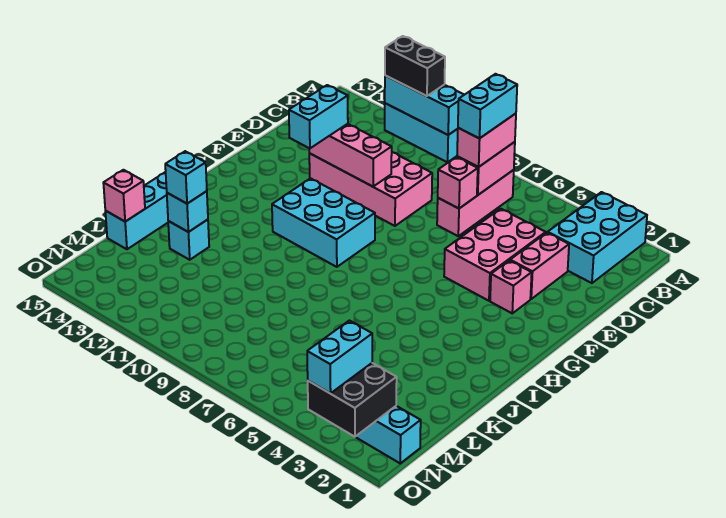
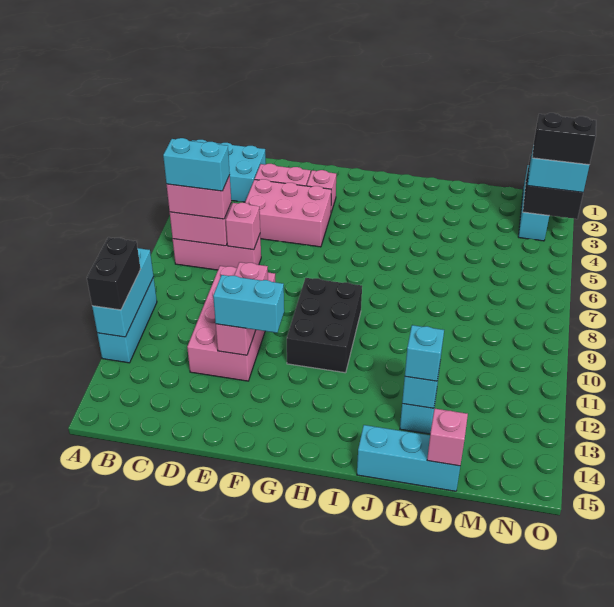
cyan 2x3 brick [272,178,375,267] -> black 2x3 brick [287,278,362,373]
none -> black 1x2 brick [532,113,596,165]

